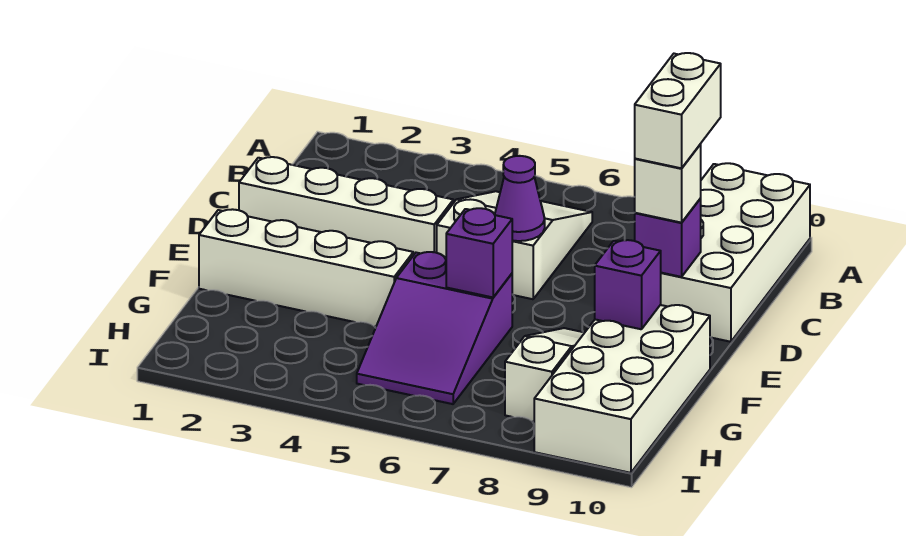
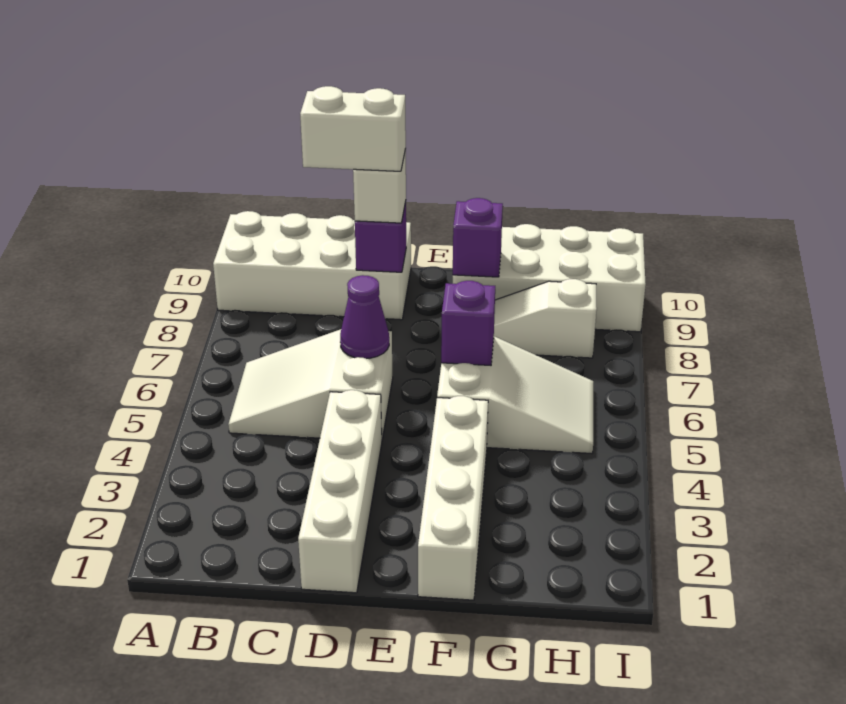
purple 2x3 slope [357,252,512,404] -> white 2x3 slope [437,337,593,453]

